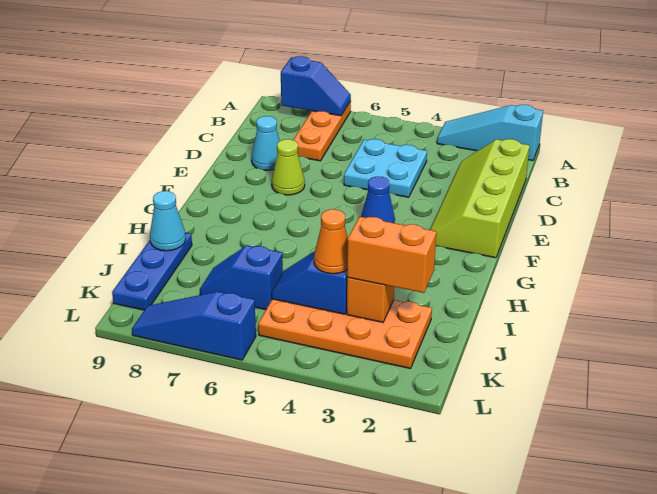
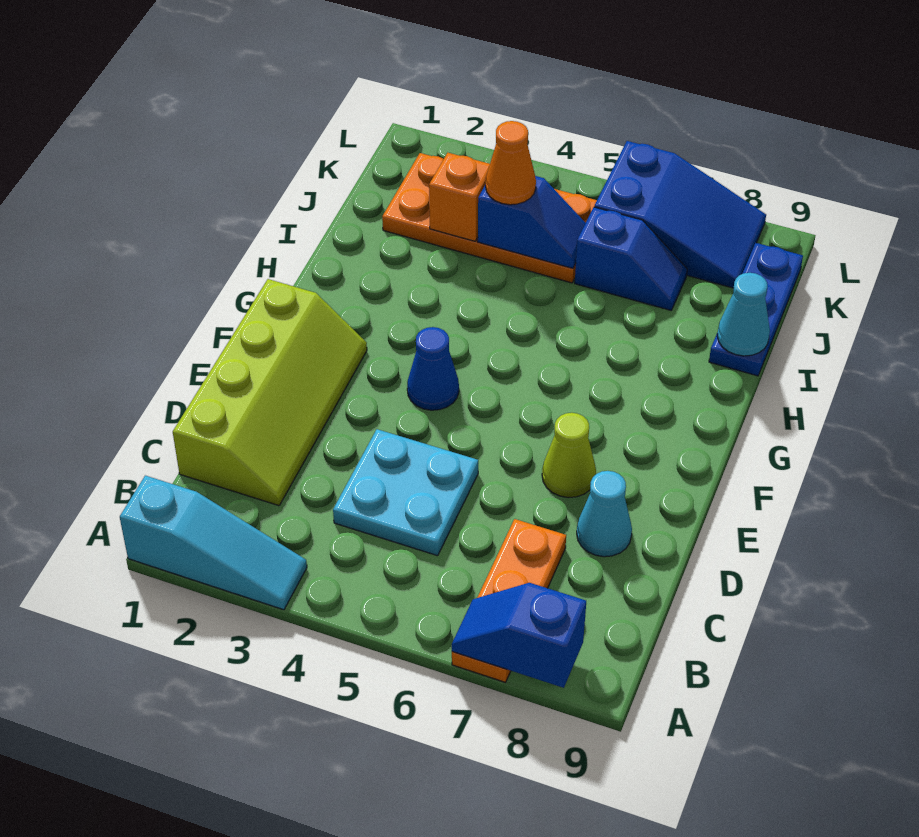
orange 1x2 brick [347,217,436,293] -> none
blue 1x3 slope [132,292,256,360] -> blue 2x3 slope [594,141,766,288]

